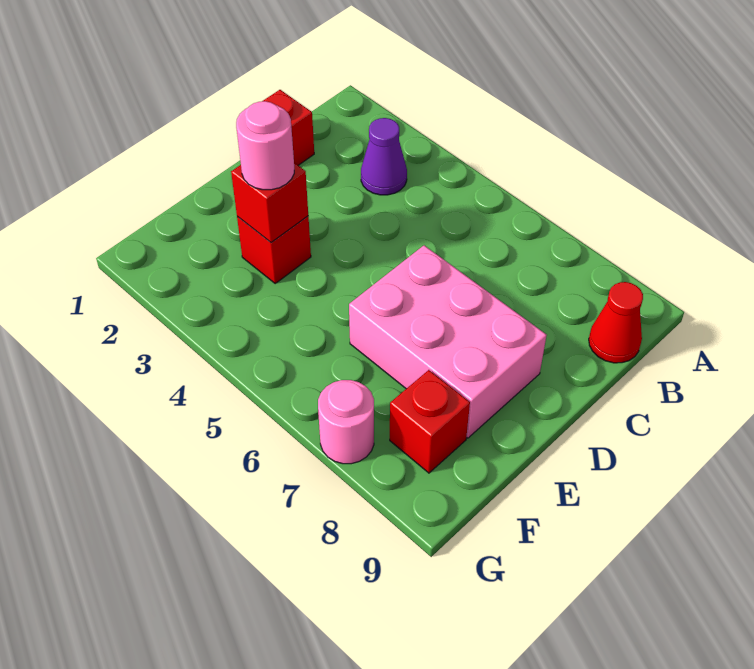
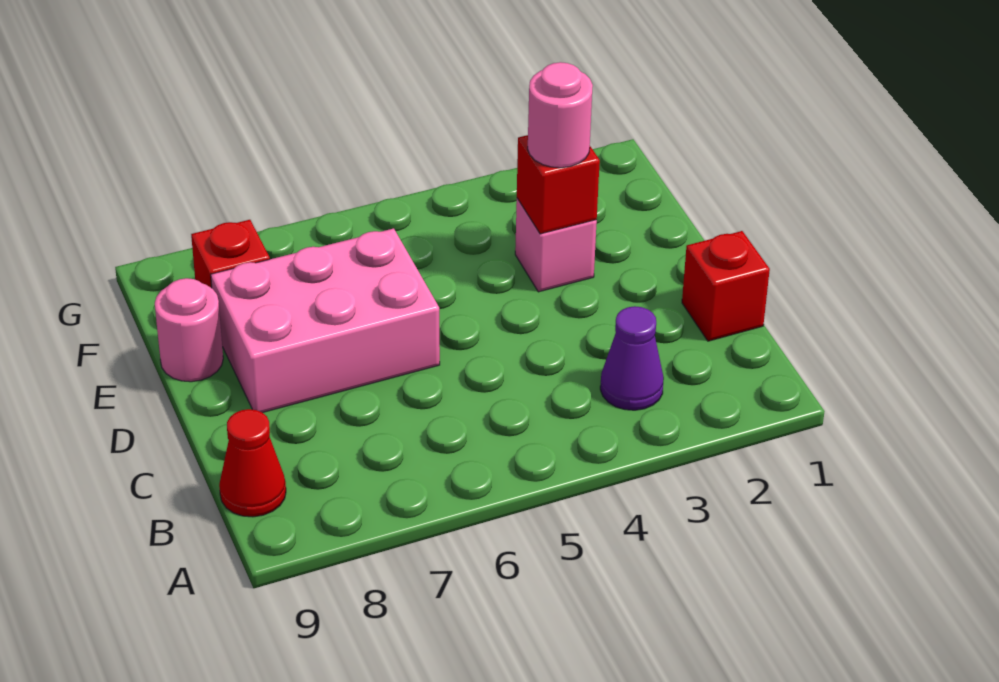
red 1x1 brick [237,216,311,283] -> pink 1x1 brick [515,199,597,292]
pink 1x1 round brick [318,380,374,464] -> pink 1x1 round brick moved to [155,278,223,382]

